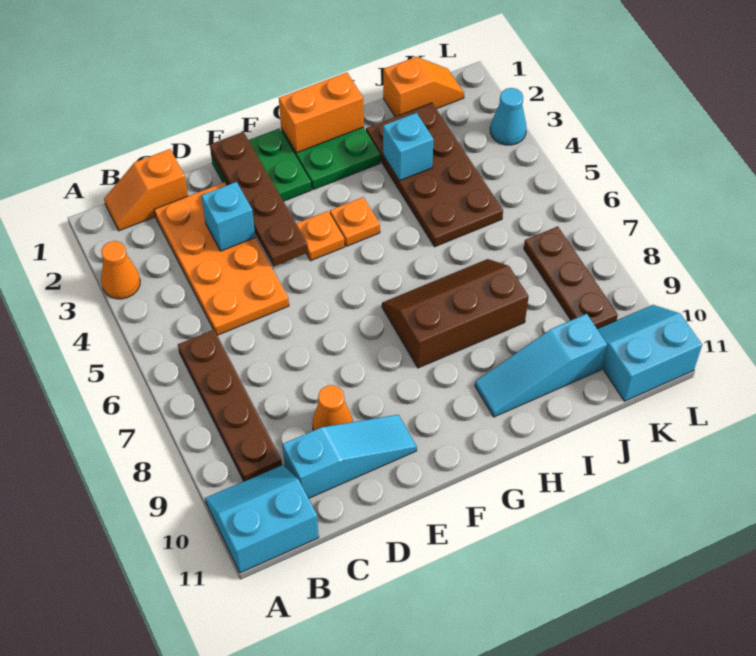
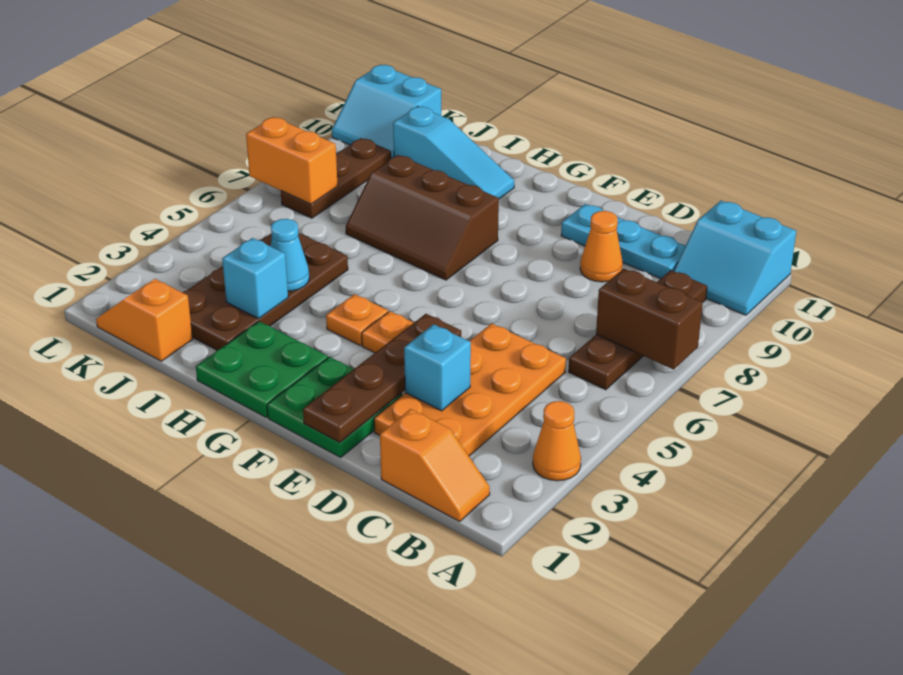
none -> brown 1x2 brick [596,268,703,369]
cyan 1x3 slope [283,415,417,498] -> cyan 1x3 plate [561,204,685,279]
orange 1x2 brick [279,73,364,153] -> orange 1x2 brick moved to [246,117,338,204]
cyan 1x1 cone [490,88,526,145] -> cyan 1x1 cone moved to [271,219,309,291]

